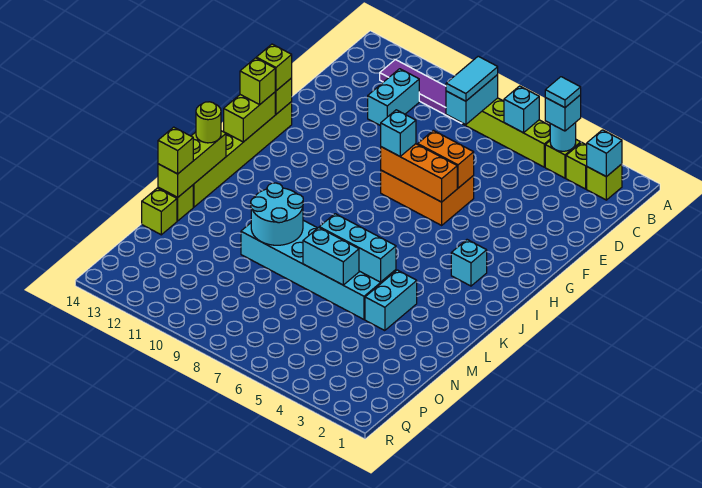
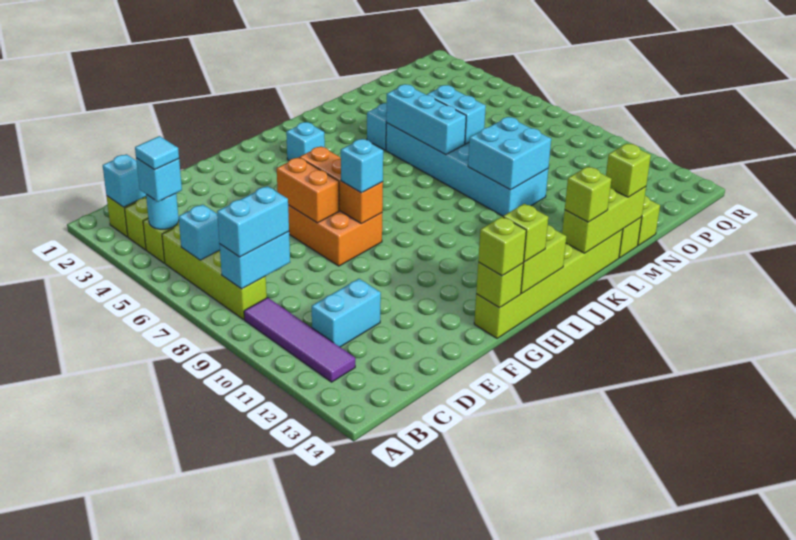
cyan 1x2 tile [446,56,498,101] -> cyan 1x2 brick [217,186,289,257]
lime 1x1 round brick [196,102,221,143] -> lime 1x1 brick [565,167,611,222]
cyan 2x2 round brick [251,183,303,245] -> cyan 2x2 brick [468,117,551,190]

